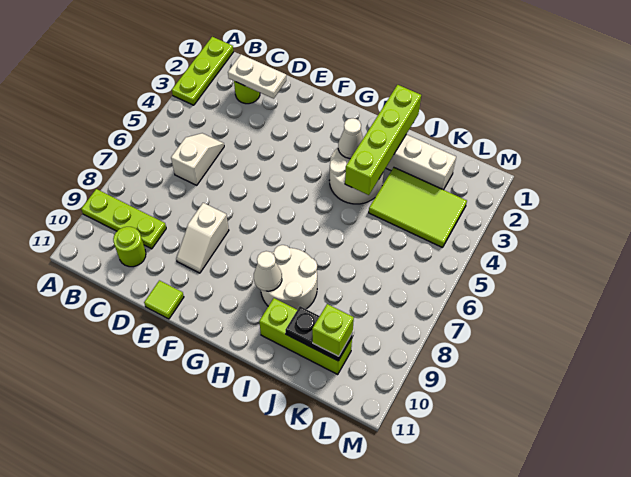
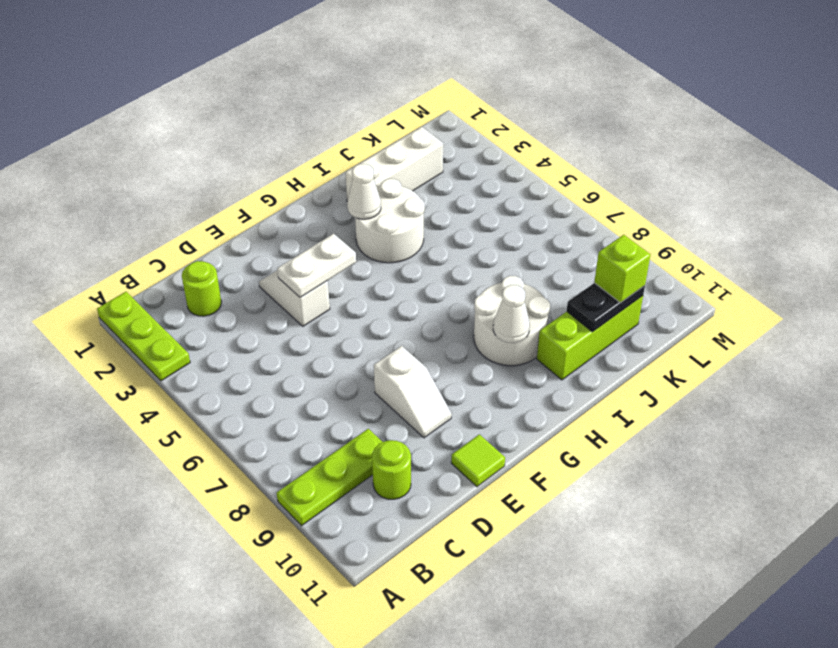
white 1x2 plate [228,54,286,99] -> white 1x2 plate moved to [277,234,356,297]
white 1x2 slope [171,133,224,185] -> white 1x2 slope moved to [259,271,330,326]
lime 1x4 brick [345,85,421,195] -> none
lime 2x3 tile [369,168,467,248] -> none

